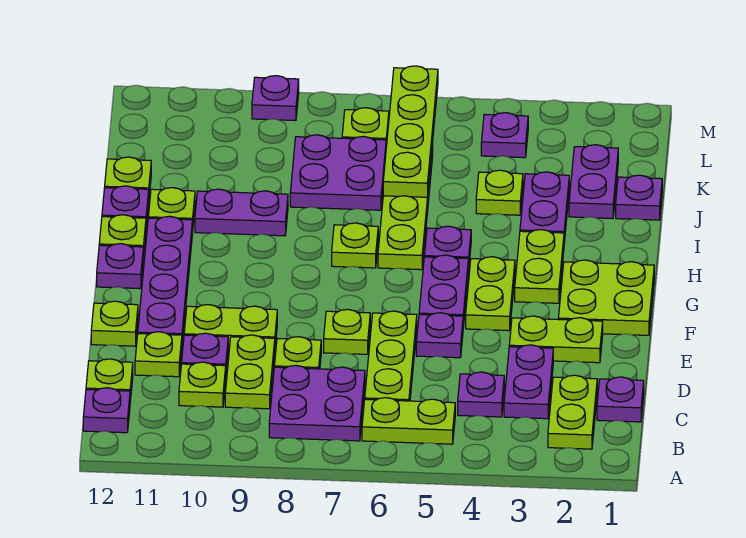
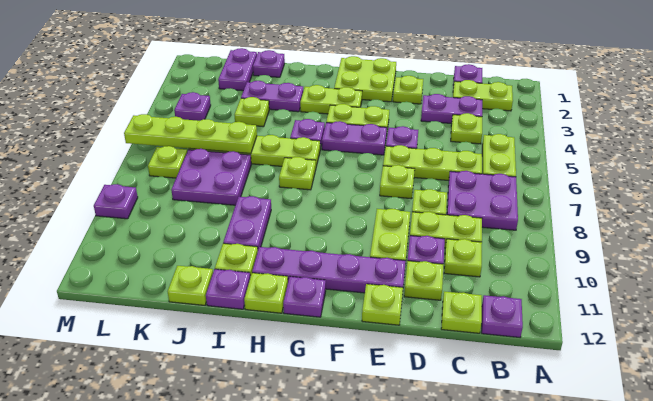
purple 1x1 plate [458,372,504,417] -> lime 1x1 plate [451,113,482,144]
lime 1x2 plate [509,316,603,363] -> lime 1x1 plate [393,76,423,104]
purple 1x2 plate [569,145,618,219] -> purple 1x2 plate turned to [218,48,257,91]

